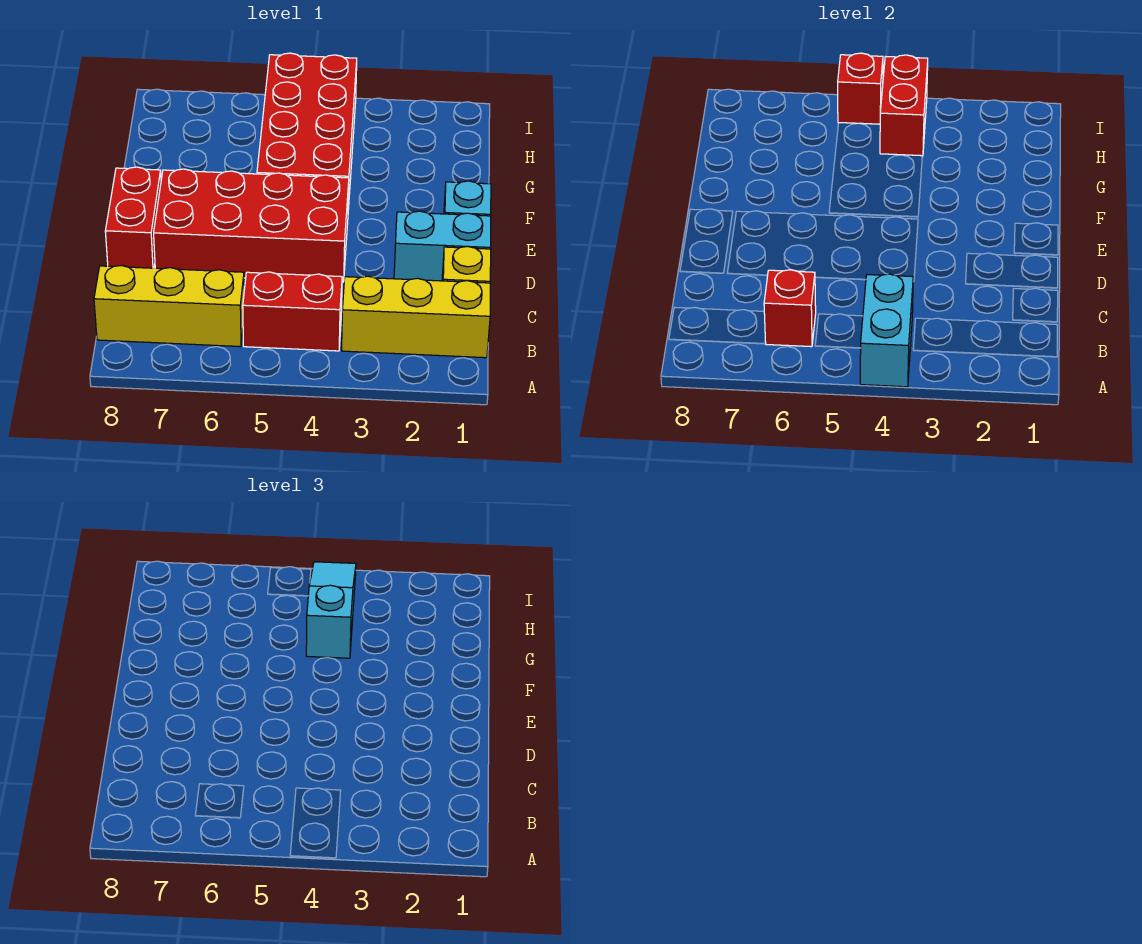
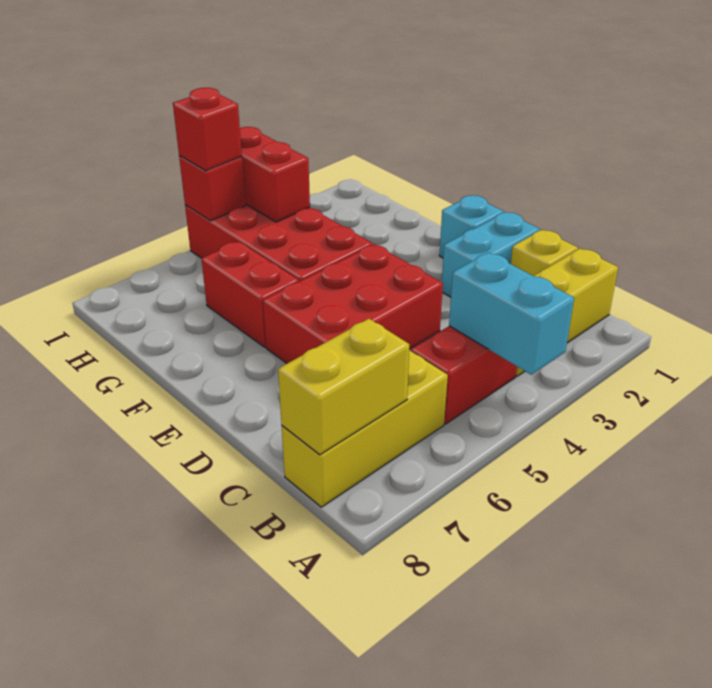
red 1x1 brick [764,270,816,347] -> red 1x1 brick moved to [173,88,242,171]
none -> yellow 1x2 brick [278,319,409,455]
red 2x4 brick [154,169,349,282] -> red 2x3 brick [263,244,443,363]
red 1x2 brick [105,167,161,268] -> red 1x2 brick moved to [201,241,299,347]
cyan 1x3 slope [306,562,356,658] -> none

